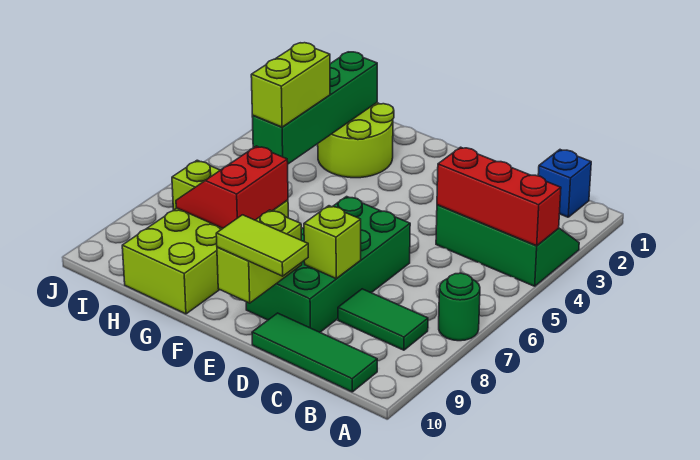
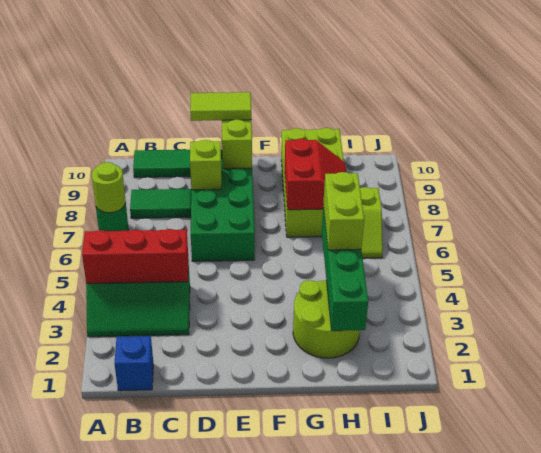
none -> lime 1x1 round brick [92,162,126,213]

